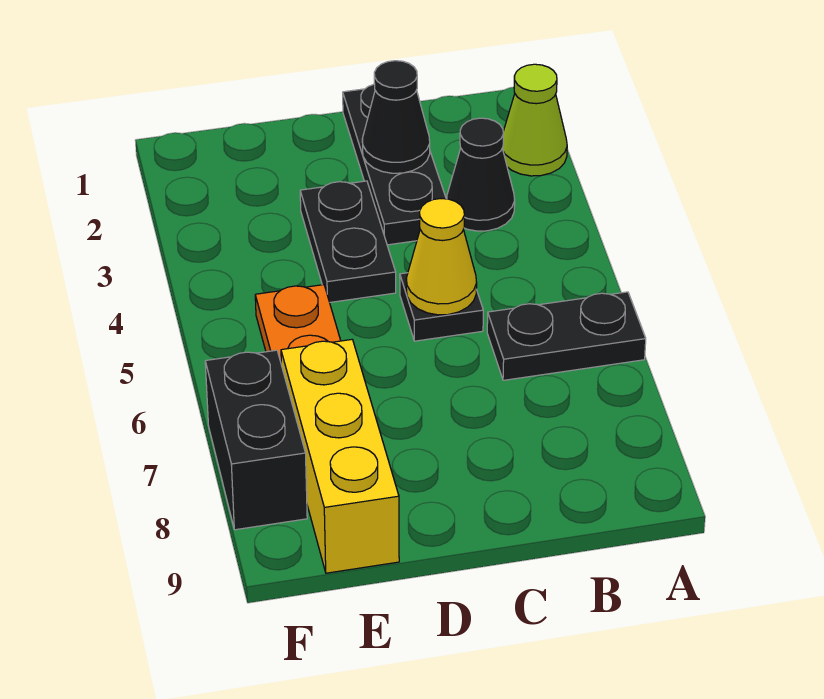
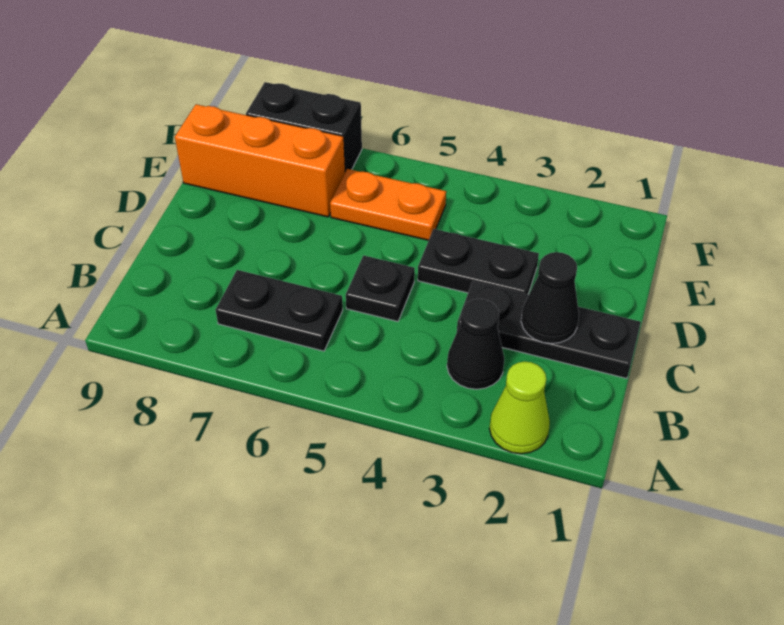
black 1x2 plate [487,292,646,380] -> black 1x2 plate turned to [216,270,343,351]
yellow 1x1 cone [406,199,477,315] -> none
yellow 1x3 brick [281,340,399,573] -> orange 1x3 brick [175,104,345,217]

